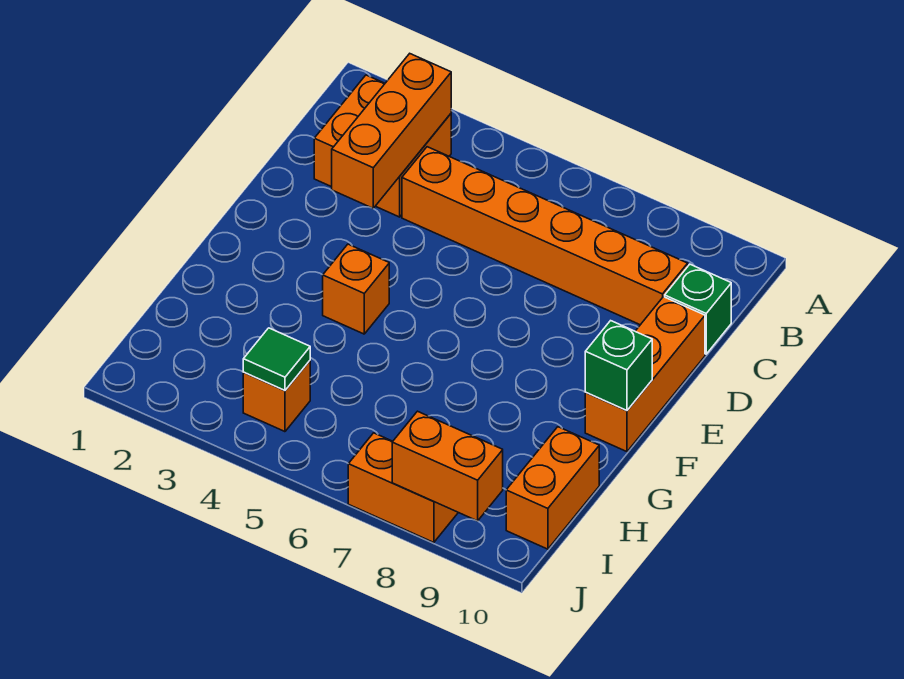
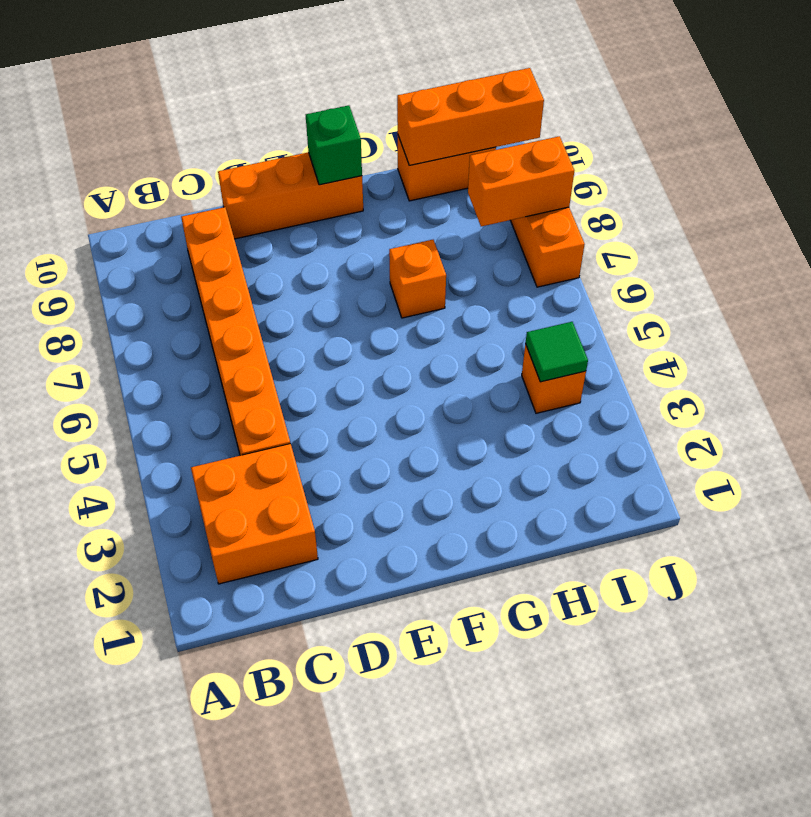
orange 1x3 brick [332,54,451,208] -> orange 1x3 brick moved to [397,68,544,165]
green 1x1 brick [665,264,731,354] -> none
orange 1x1 brick [323,244,389,334] -> orange 1x1 brick moved to [389,240,446,318]
orange 1x2 brick [392,411,503,521] -> orange 1x2 brick turned to [468,136,574,226]

